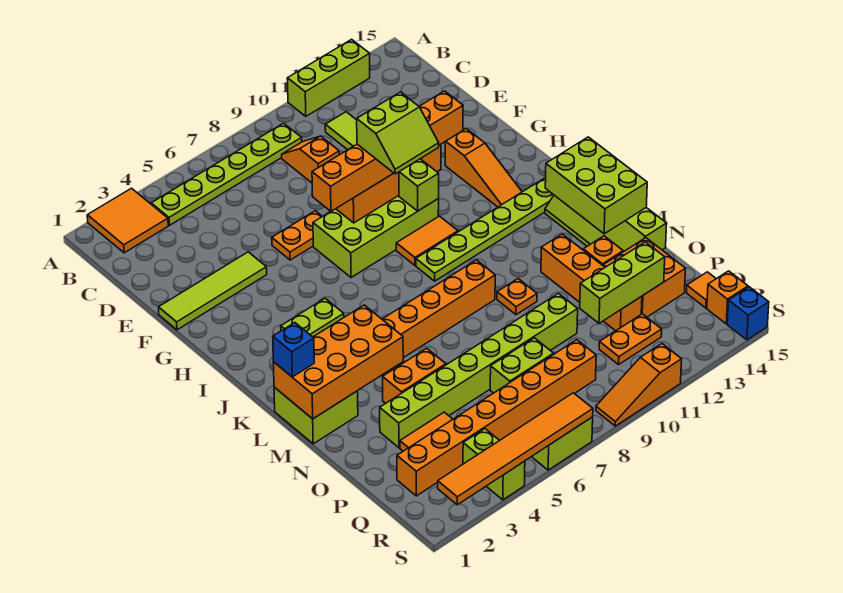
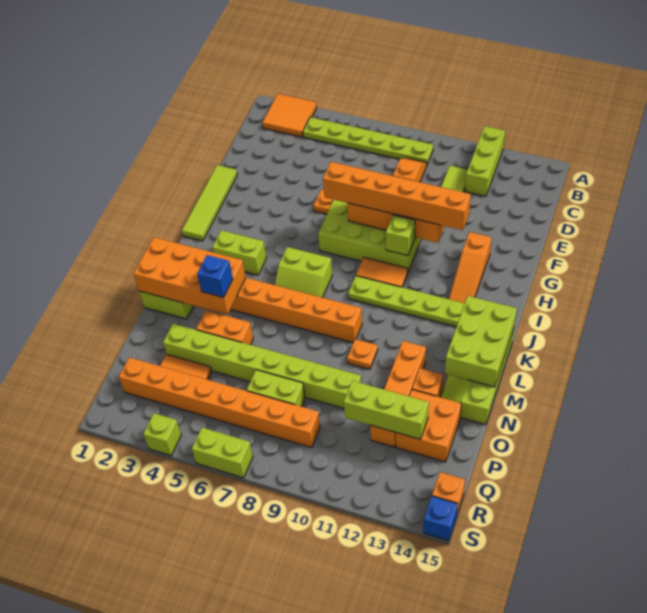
lime 1x3 brick [287,39,370,116] -> lime 1x3 brick turned to [465,126,505,196]
lime 1x4 tile [159,252,267,330] -> lime 1x4 tile turned to [182,165,237,241]
lime 2x2 slope [357,92,439,174] -> lime 2x2 slope moved to [275,247,333,298]
blue 1x1 brick [273,323,314,377] -> blue 1x1 brick moved to [197,255,233,297]
orange 1x2 plate [599,314,662,364] -> none
orange 1x1 tile [686,272,716,308] -> none
lime 1x2 brick [463,429,525,500] -> lime 1x1 brick [143,413,181,456]
orange 1x6 tile [438,393,593,505] -> none
orange 1x3 slope [596,344,682,426] -> none

